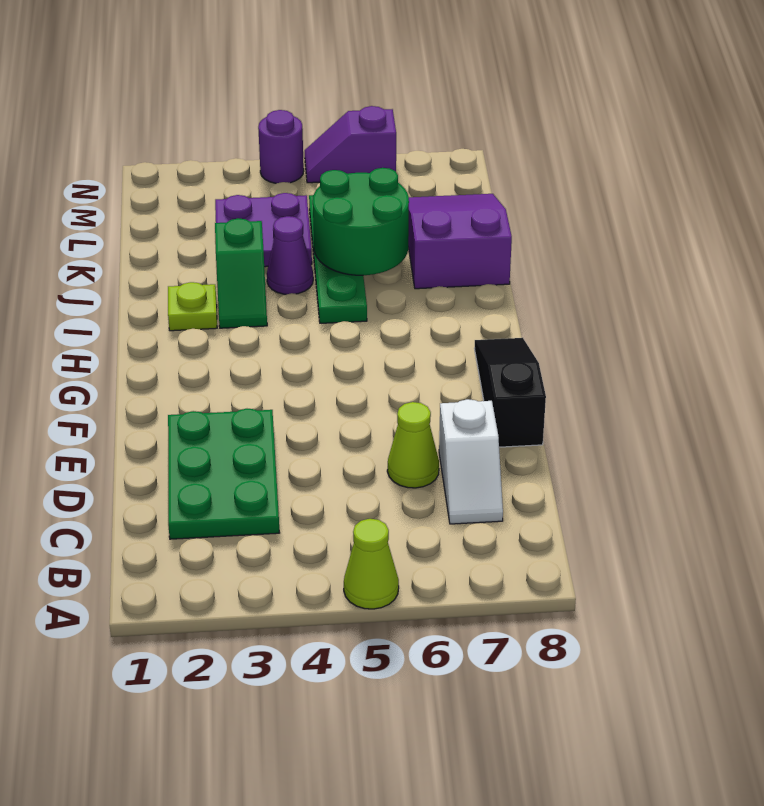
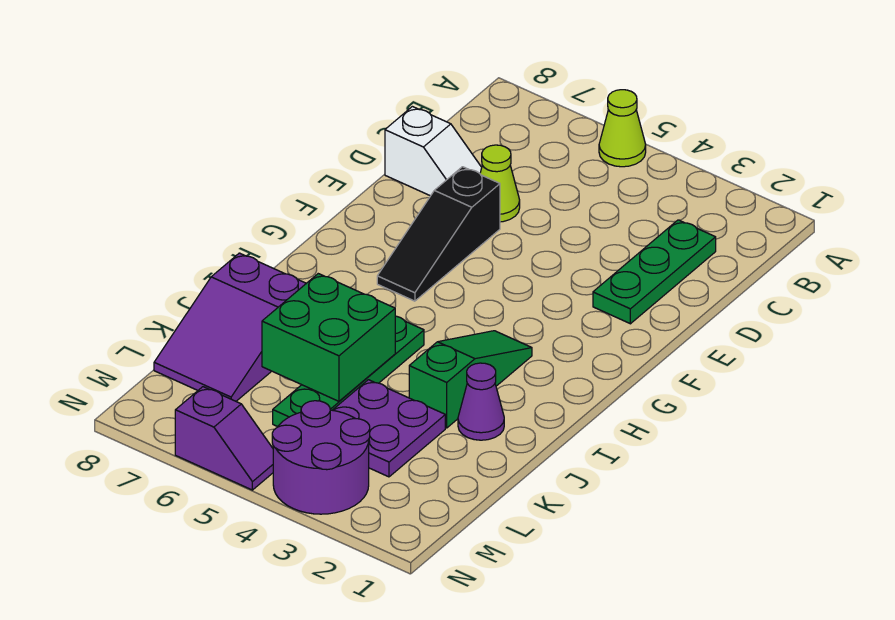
green 2x3 plate [168,409,280,539] -> green 1x3 plate [593,220,716,324]
white 1x2 slope [439,399,503,524] -> white 1x2 slope turned to [385,107,482,196]
black 1x3 slope [474,338,546,447] -> black 1x3 slope moved to [377,167,500,301]
lime 1x1 plate [168,282,217,331] -> none
green 1x2 slope [215,218,267,328] -> green 1x3 slope [409,331,532,428]
purple 1x1 cone [267,216,313,294] -> purple 1x1 cone moved to [458,363,504,440]
green 2x2 round brick [313,168,409,275] -> green 2x2 brick [262,274,395,401]
purple 1x1 round brick [258,110,304,183] -> purple 2x2 round brick [272,401,370,514]

